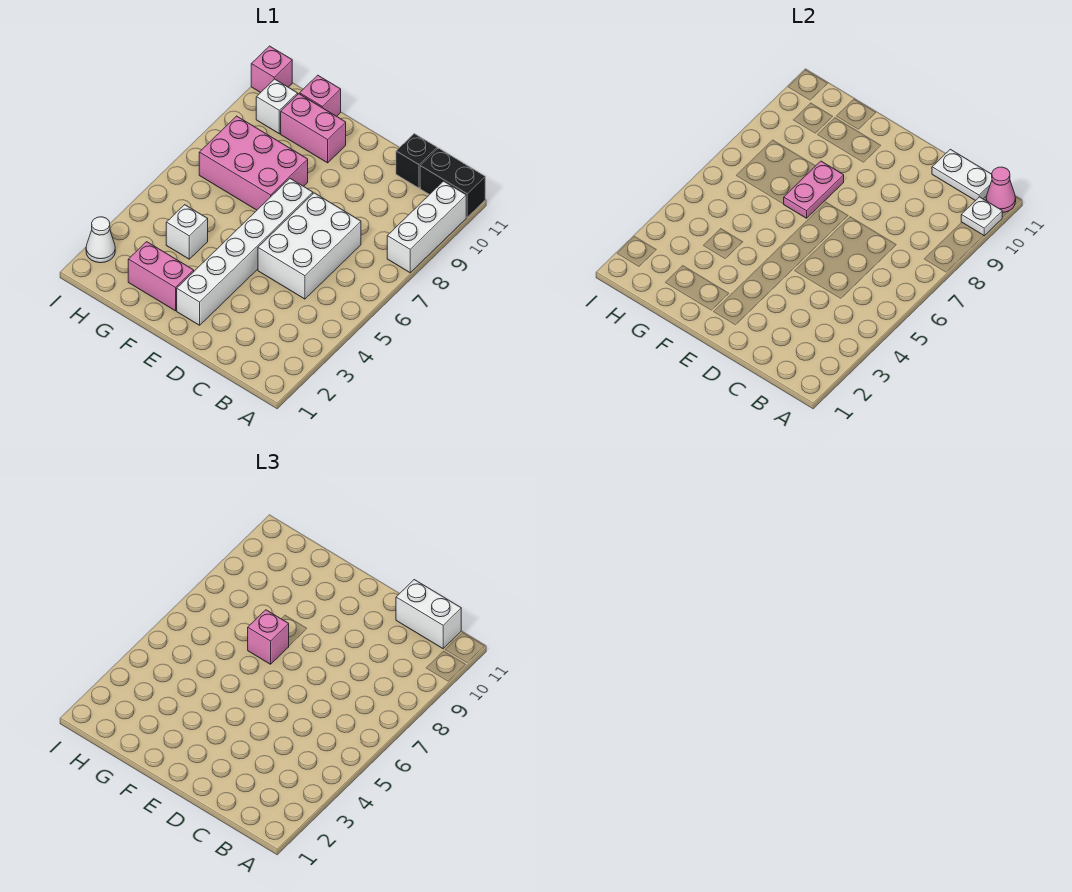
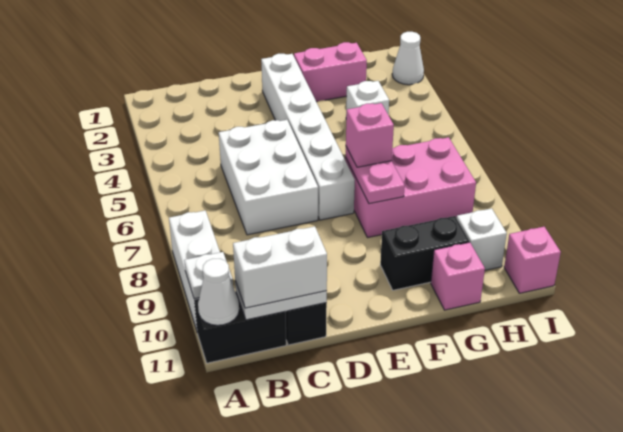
pink 1x1 cone [986,167,1016,213] -> white 1x1 cone [198,259,239,325]
pink 1x2 brick [281,94,346,163] -> black 1x2 brick [380,216,469,290]

